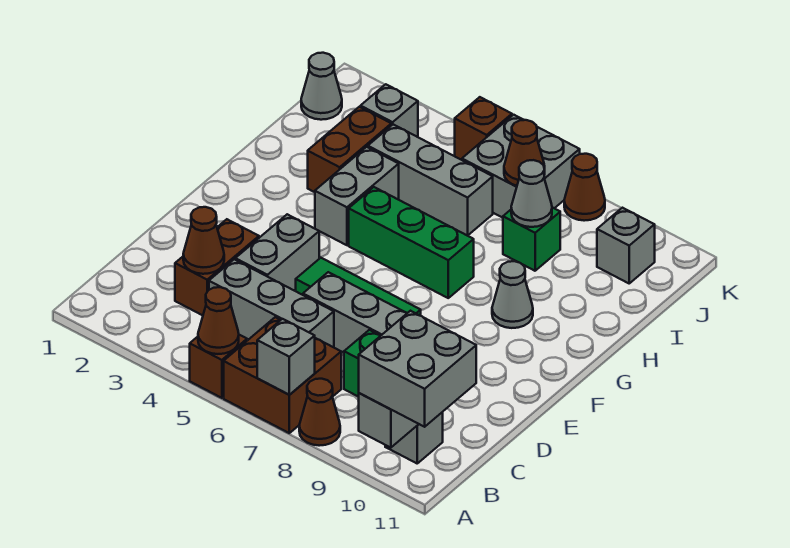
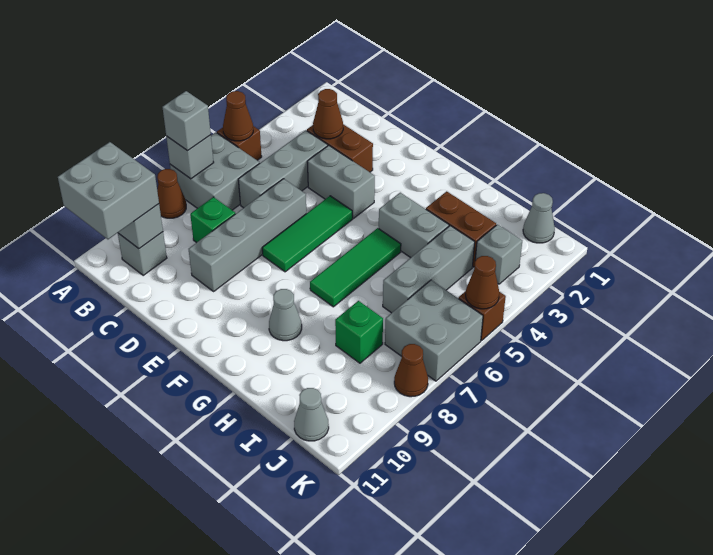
brown 2x2 brick [224,317,341,433] -> grey 2x2 brick [170,132,260,210]
green 1x3 brick [349,187,474,298] -> green 1x3 tile [310,228,401,307]
grey 1x1 cone [511,160,552,227] -> grey 1x1 cone moved to [294,388,329,441]
brown 1x1 cone [504,120,545,186] -> brown 1x1 cone moved to [466,256,499,309]
grey 1x1 brick [597,208,655,283] -> grey 1x1 brick moved to [163,91,211,151]

